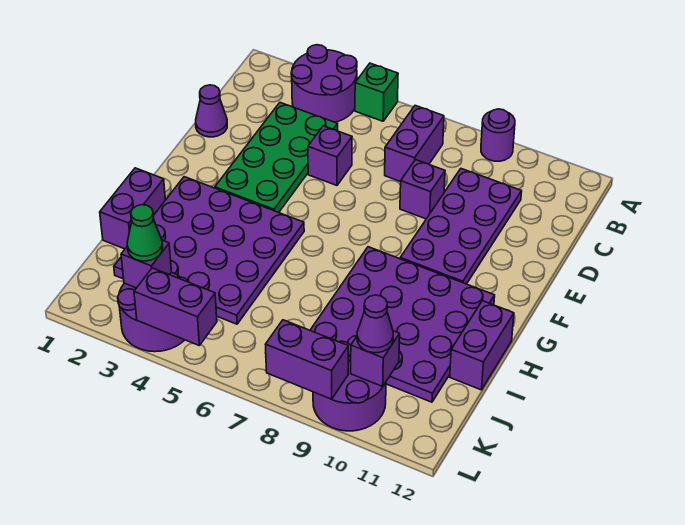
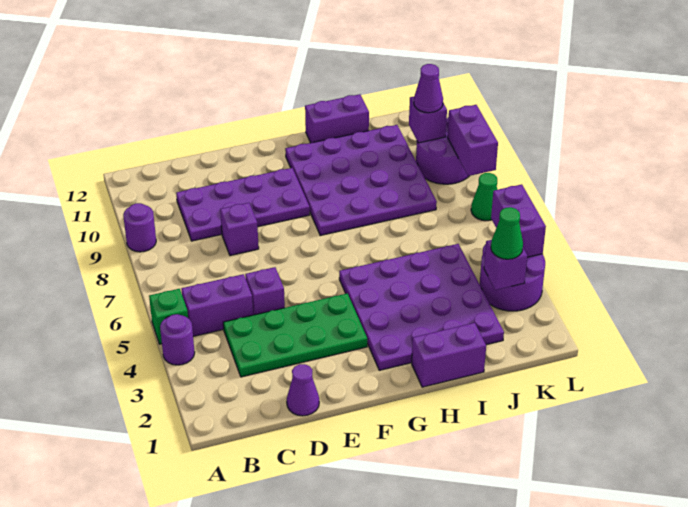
purple 2x2 round brick [291,45,357,122] -> purple 1x1 round brick [160,314,195,365]
purple 1x2 brick [385,106,444,182] -> purple 1x2 brick moved to [181,274,253,336]
none -> green 1x1 cone [471,173,497,221]

